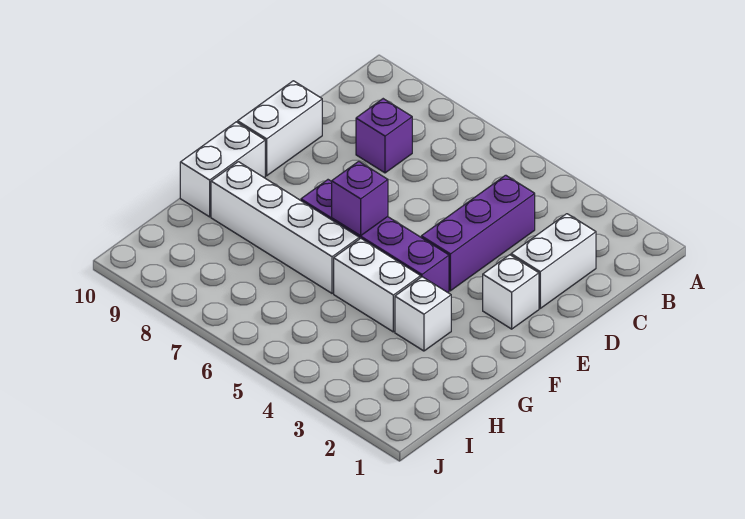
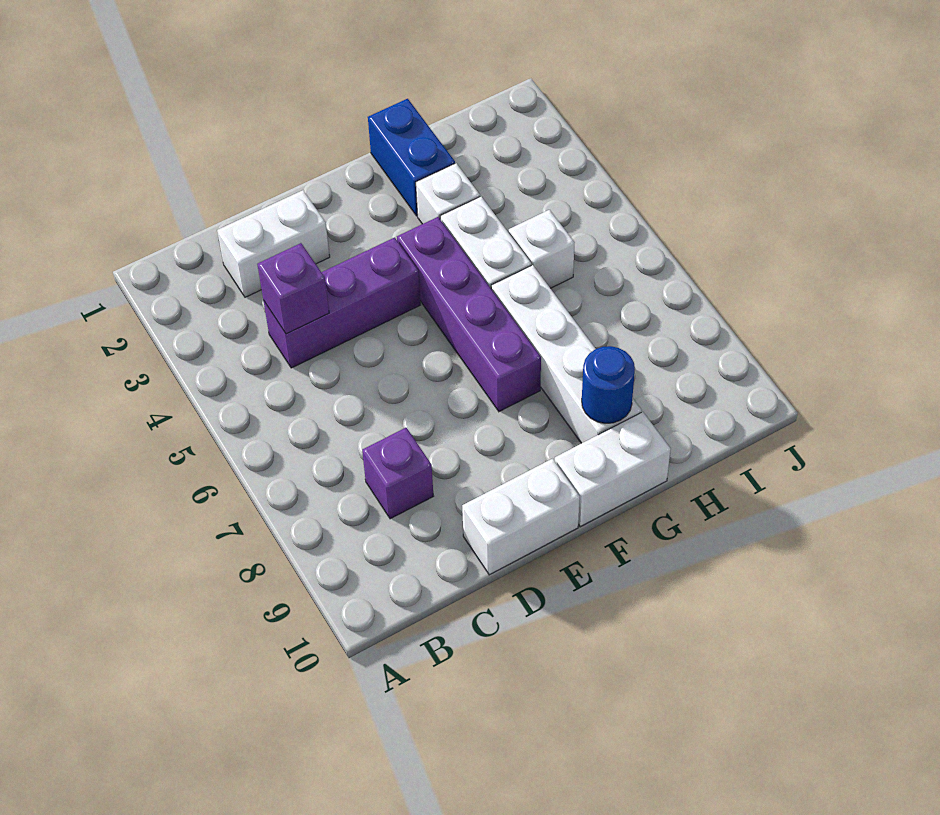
white 1x1 brick [483,255,539,329] -> white 1x1 brick moved to [509,210,575,288]
purple 1x1 brick [332,161,388,236] -> purple 1x1 brick moved to [257,243,329,334]
none -> blue 1x2 brick [368,99,455,216]
none -> blue 1x1 round brick [582,346,635,423]

